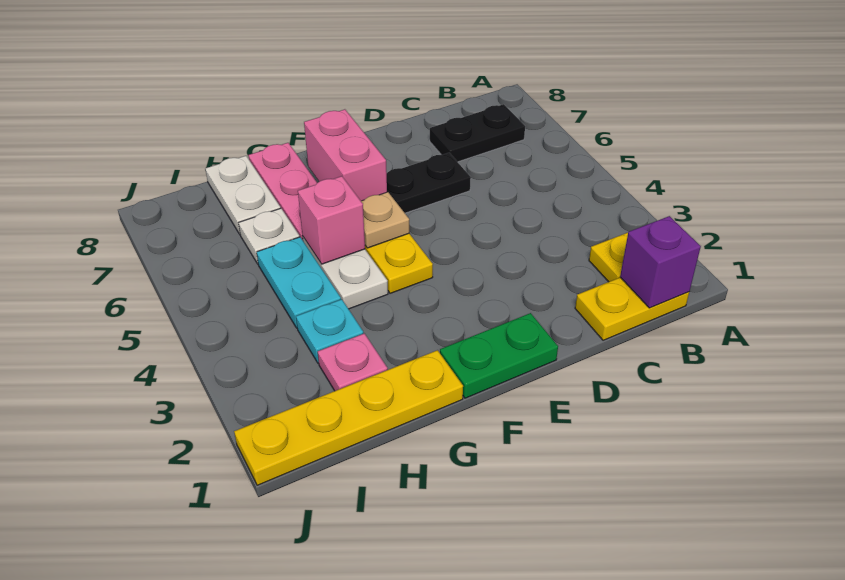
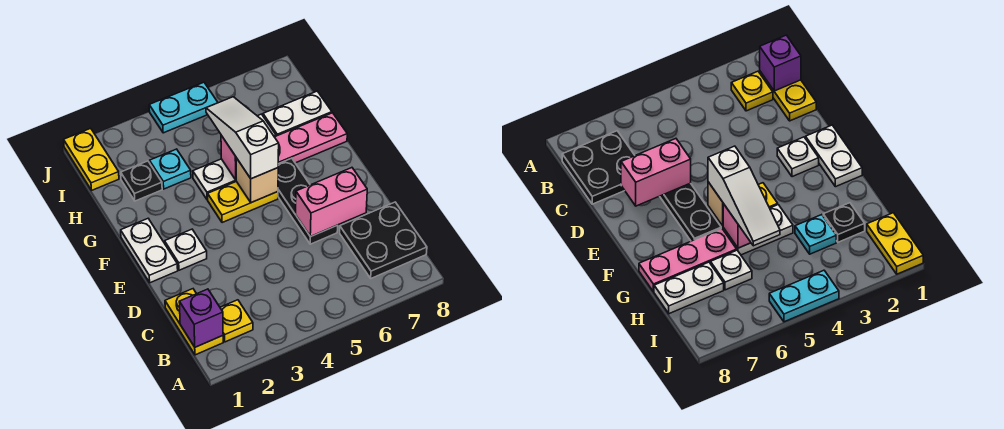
black 1x2 plate [430,104,525,162] -> black 2x2 plate [340,202,427,278]
green 1x2 plate [440,313,558,398] -> white 1x2 plate [121,219,178,283]
none -> white 1x1 plate [165,229,207,270]
tan 1x1 plate [361,192,409,248] -> tan 1x1 brick [236,158,278,203]
none -> white 1x3 slope [206,97,279,179]
pink 1x2 brick [304,109,387,201] -> pink 1x2 brick moved to [296,168,367,237]
yellow 1x4 plate [234,350,463,485] -> yellow 1x2 plate [64,128,119,190]
pink 1x1 plate [318,333,388,391] -> black 1x1 plate [121,161,162,201]
cyan 1x2 plate [257,237,341,328] -> cyan 1x2 plate moved to [149,82,218,133]

